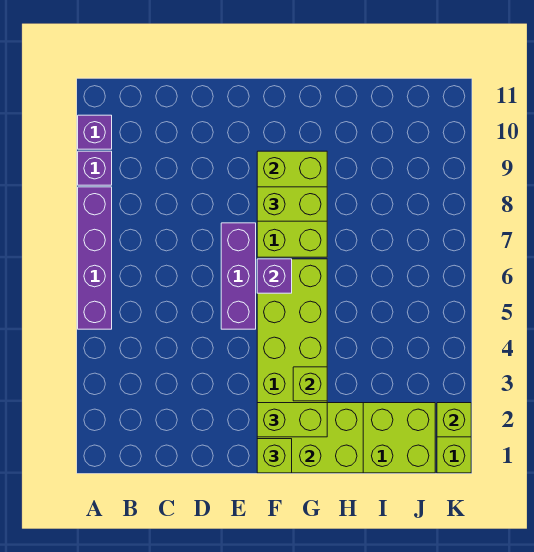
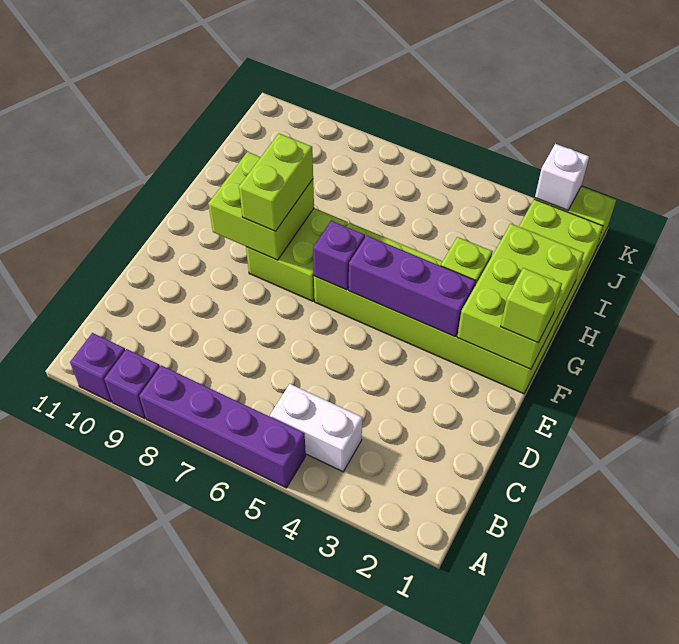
none -> white 1x2 brick [270,384,362,472]
purple 1x3 brick [221,223,256,329] -> purple 1x3 brick moved to [349,236,476,336]
lime 1x2 brick [257,403,327,437] -> none
lime 1x1 brick [437,403,471,437] -> white 1x1 brick [535,144,589,210]

